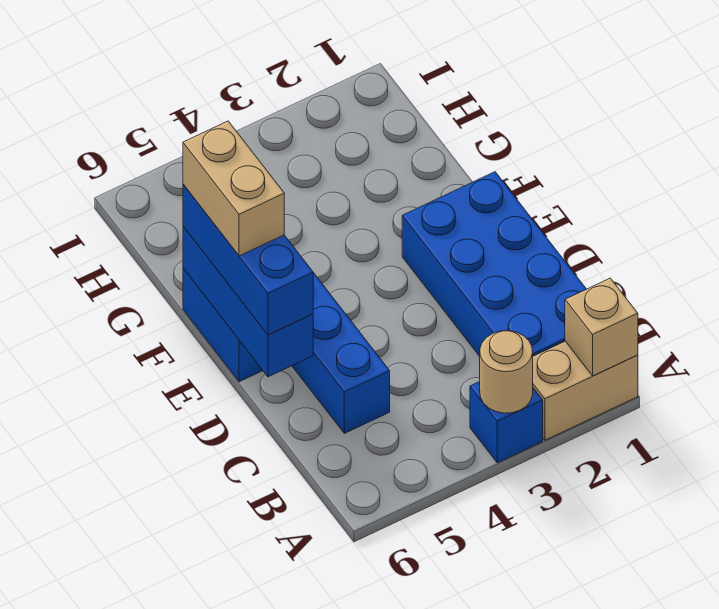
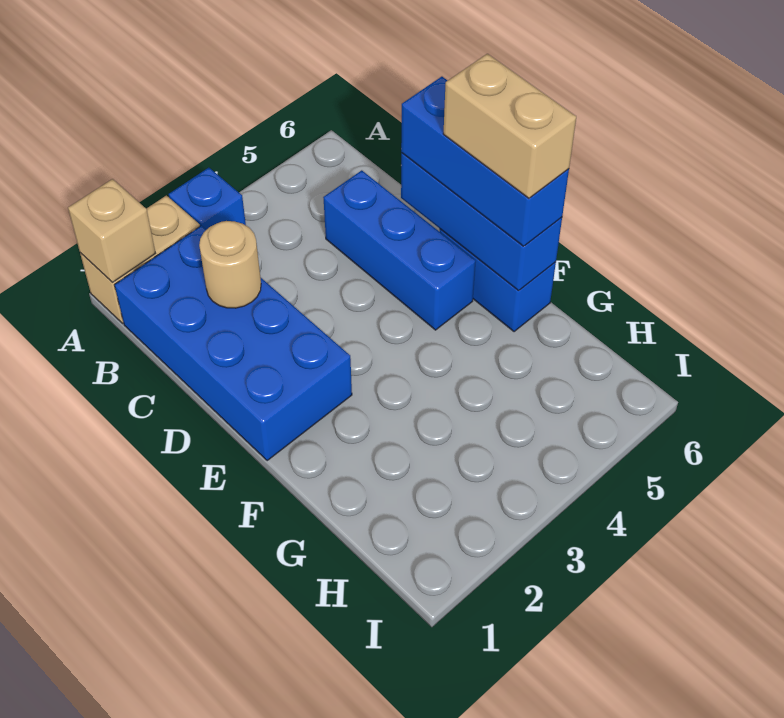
tan 1x1 round brick [480,331,533,413] -> tan 1x1 round brick moved to [199,221,261,308]

